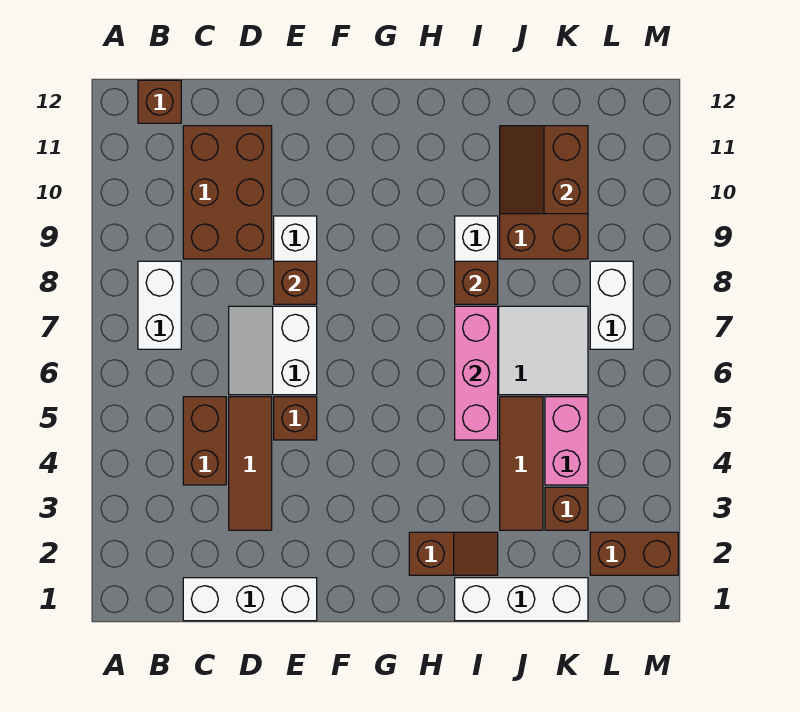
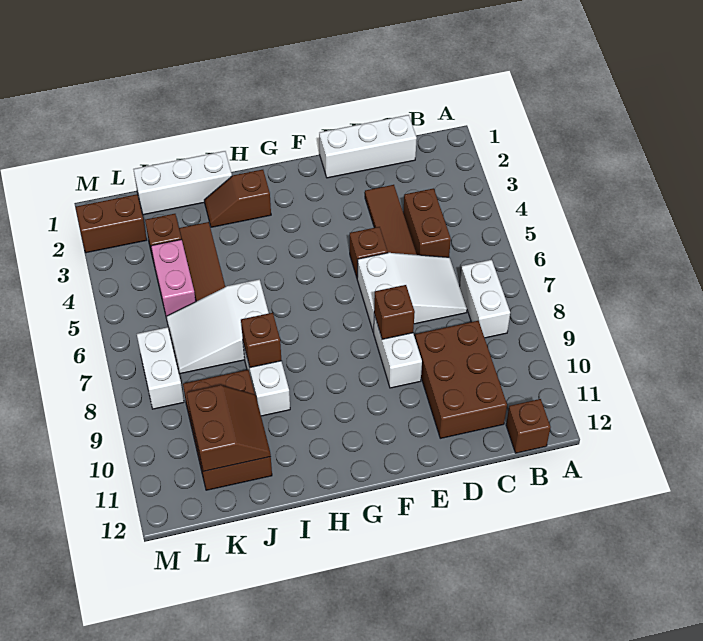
white 2x2 slope [229,306,317,395] -> white 2x3 slope [357,253,467,332]
pink 1x3 brick [455,306,498,440] -> none

